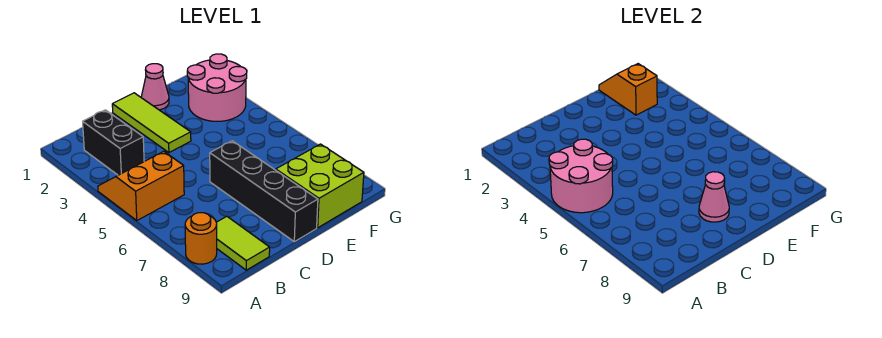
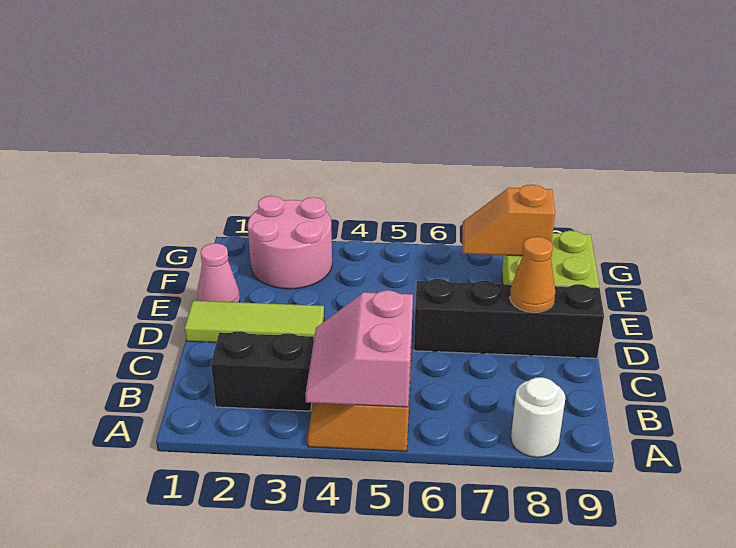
pink 2x2 round brick [549,139,613,213] -> pink 2x2 slope [305,290,413,407]
orange 1x1 round brick [185,213,217,264] -> white 1x1 round brick [511,377,565,457]
lime 1x2 tile [216,216,270,270] -> none
pink 1x1 cone [699,172,729,222] -> orange 1x1 cone [510,237,556,312]
orange 1x2 slope [599,64,657,115] -> orange 1x2 slope moved to [462,185,555,256]

